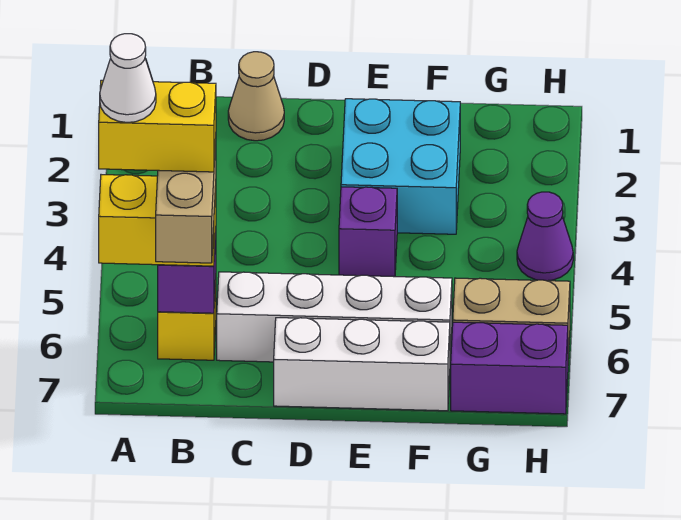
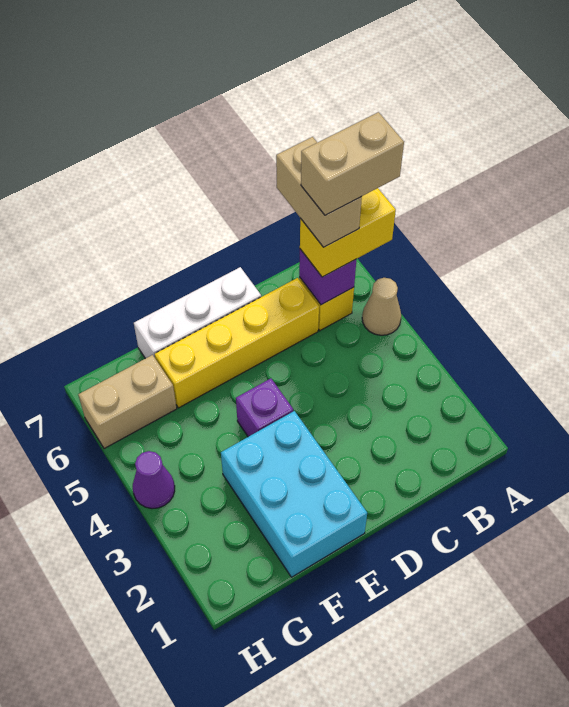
yellow 1x2 brick [99,80,216,172] -> tan 1x2 brick [301,112,404,215]
white 1x1 cone [100,34,156,123] -> none
tan 1x1 cone [228,52,284,141] -> tan 1x1 cone moved to [362,278,401,335]
white 1x4 brick [217,272,452,362] -> yellow 1x4 brick [155,278,319,408]
cyan 2x2 brick [341,99,460,234] -> cyan 2x3 brick [221,411,367,577]
purple 1x2 brick [451,322,568,414] -> none

